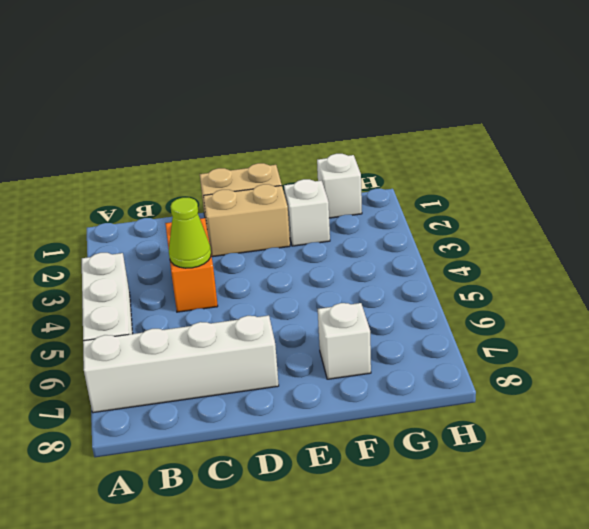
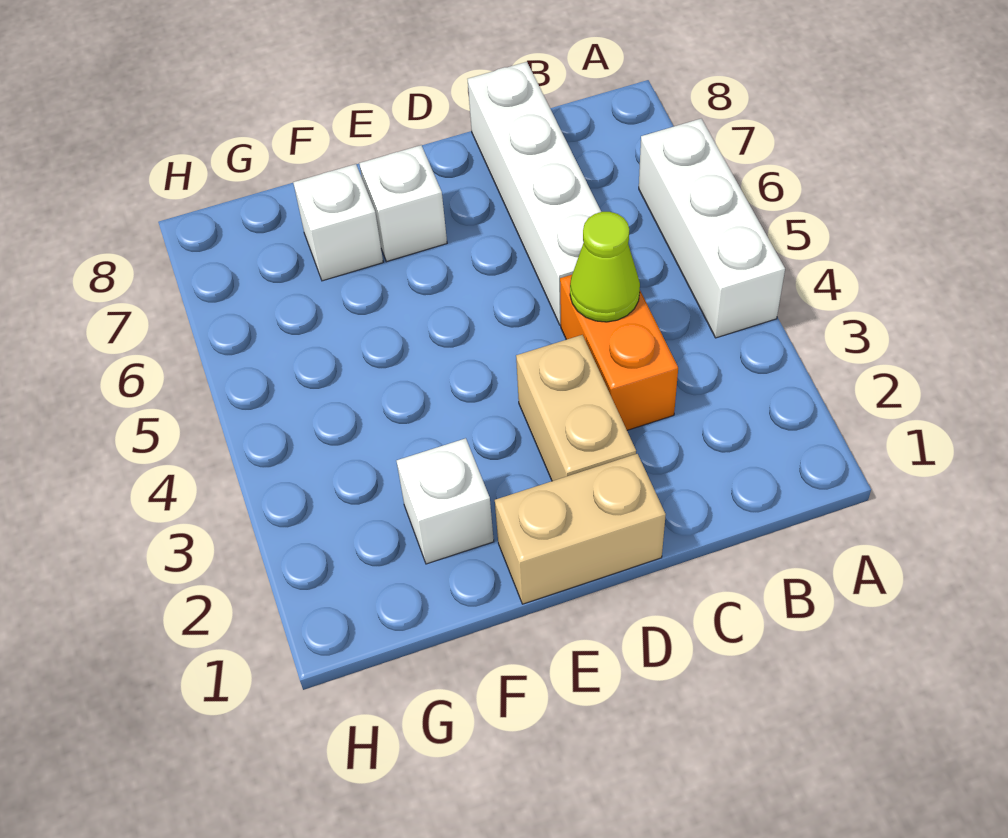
white 1x4 brick [83,315,279,413] -> white 1x4 brick turned to [468,62,601,325]
tan 1x2 brick [203,184,290,257] -> tan 1x2 brick turned to [516,335,636,481]
white 1x1 brick [317,154,362,218] -> white 1x1 brick moved to [359,145,447,261]

